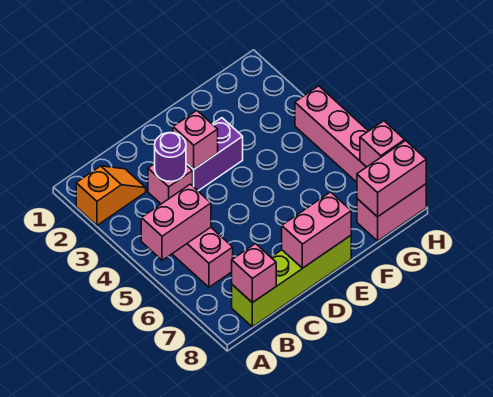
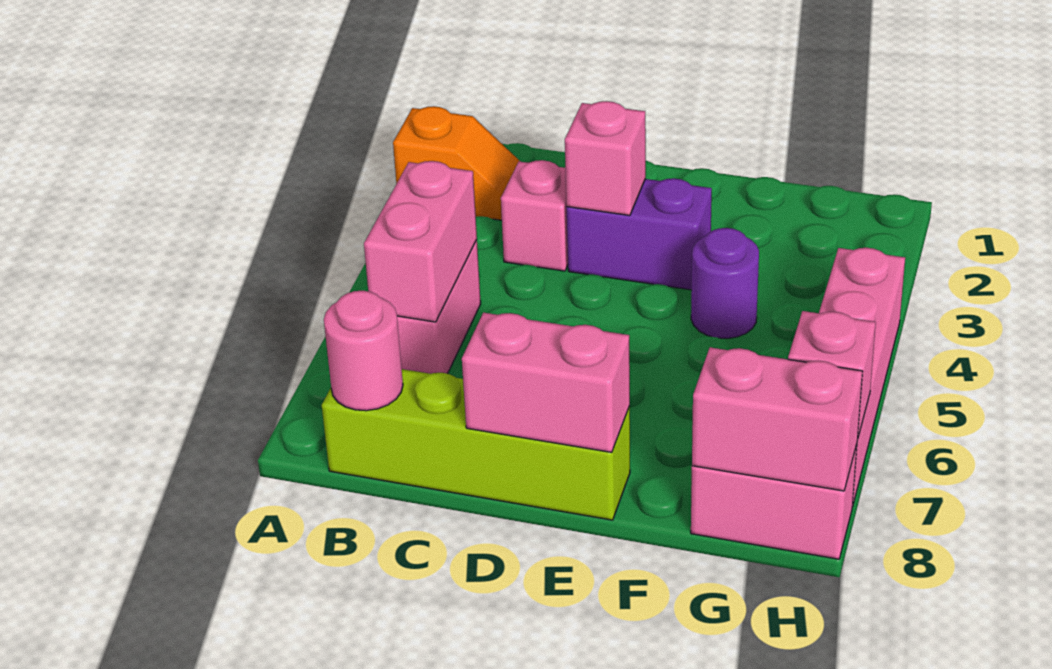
pink 1x2 brick [141,184,211,260] -> pink 1x2 brick turned to [364,161,477,322]
pink 1x1 brick [232,244,276,303] -> pink 1x1 round brick [324,291,403,411]
purple 1x1 round brick [155,133,186,182] -> purple 1x1 round brick moved to [691,228,759,338]

